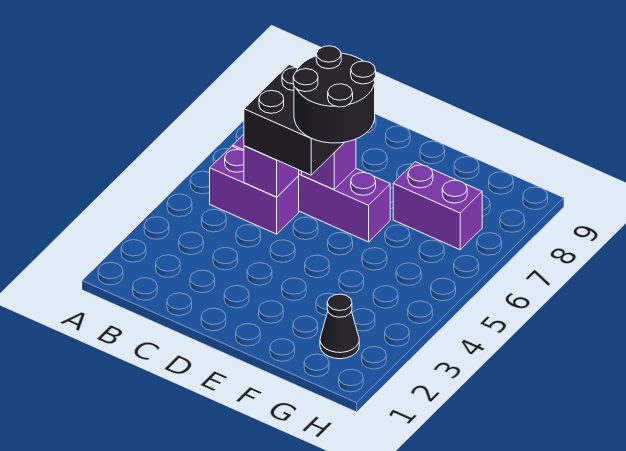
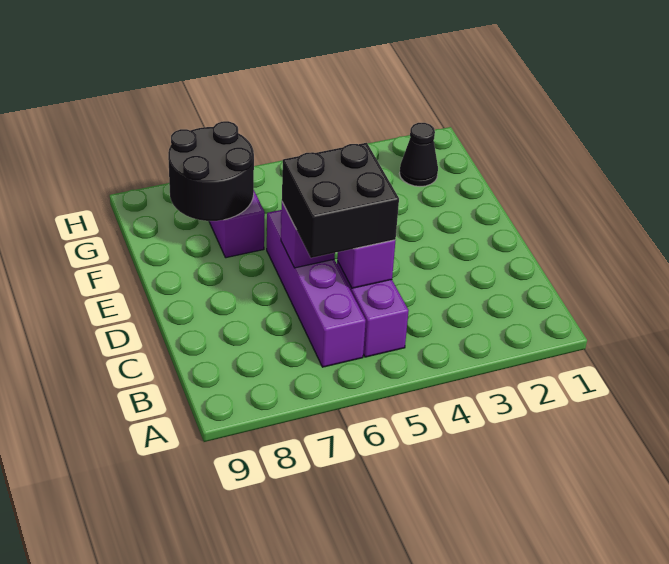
black 2x2 round brick [293,46,376,143] -> black 2x2 round brick moved to [168,121,254,221]

